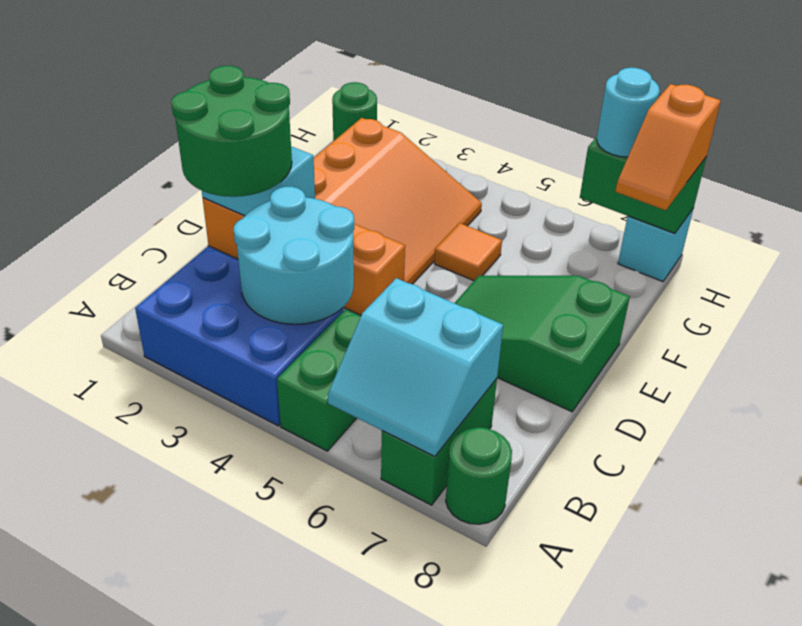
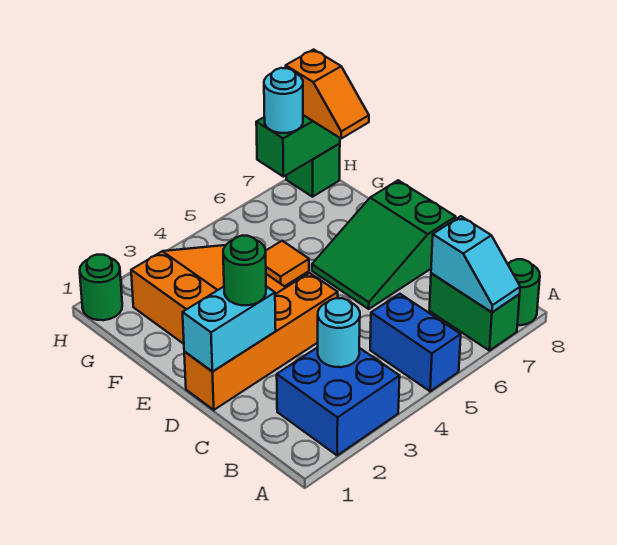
blue 2x3 brick [135,246,343,426] -> blue 2x2 brick [277,347,400,455]
green 1x2 brick [277,309,361,451] -> blue 1x2 brick [370,294,461,391]
cyan 2x2 slope [328,278,503,457] -> cyan 1x2 slope [431,216,520,312]
cyan 2x2 round brick [234,187,354,324] -> cyan 1x1 round brick [318,298,360,367]
green 2x2 round brick [171,66,292,197] -> green 1x1 round brick [223,236,266,305]
cyan 1x1 brick [618,209,693,282] -> green 1x1 brick [286,144,340,197]

